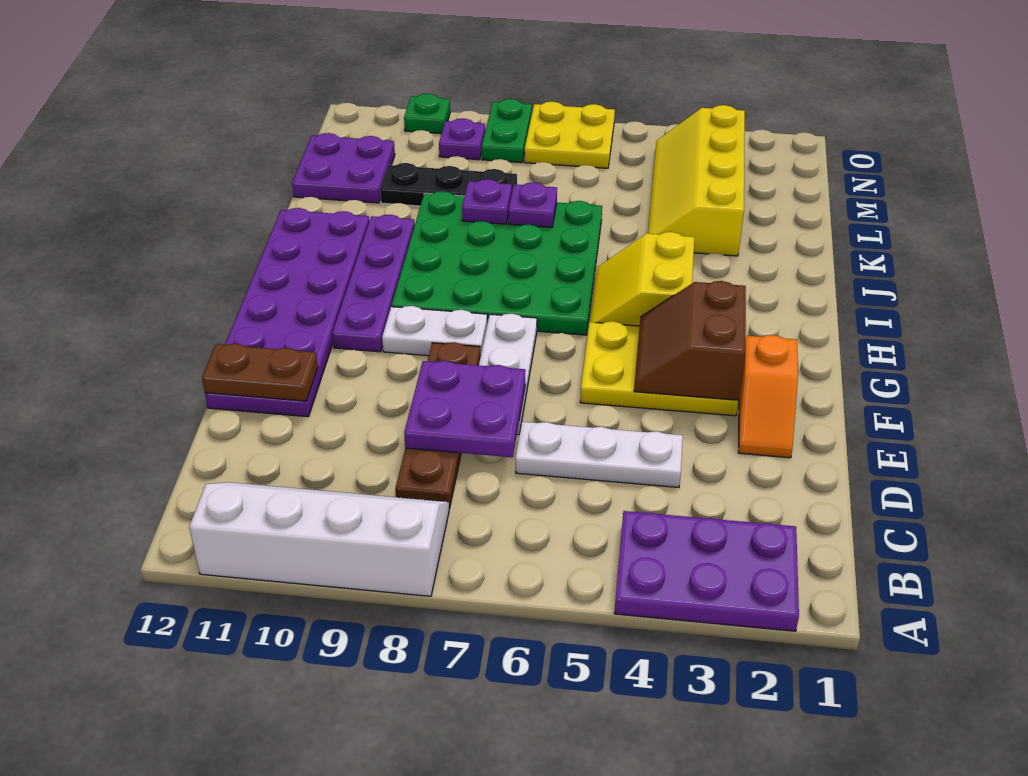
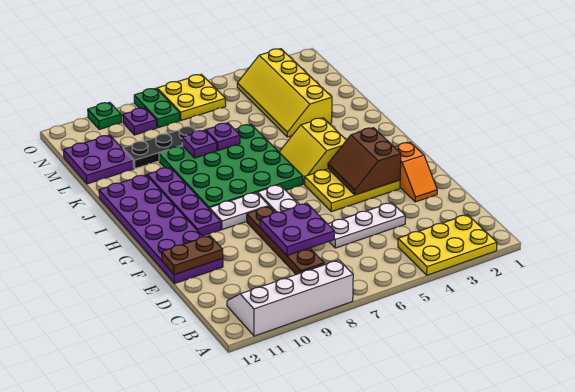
purple 2x3 plate [614,511,799,631] -> yellow 2x3 plate [398,215,497,275]

